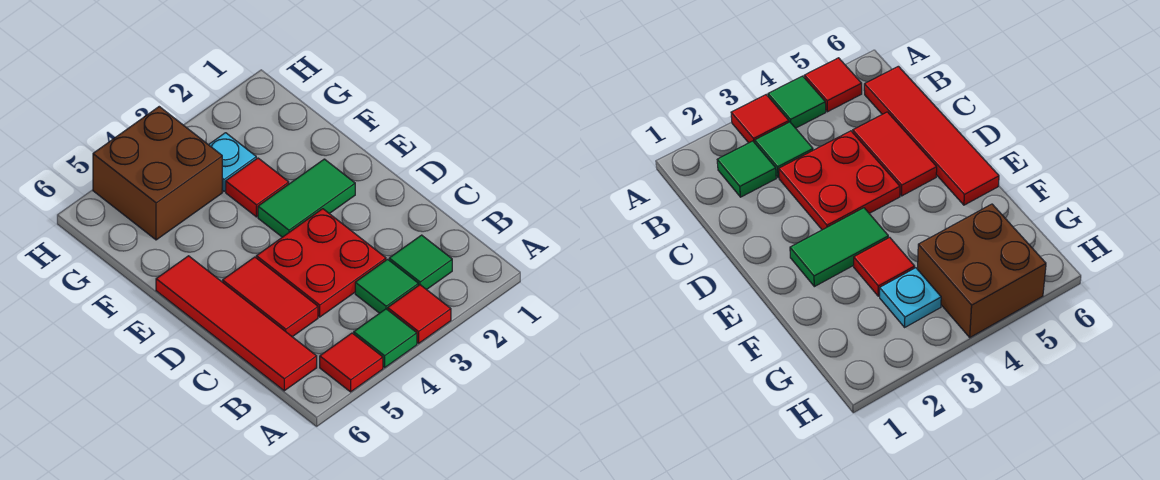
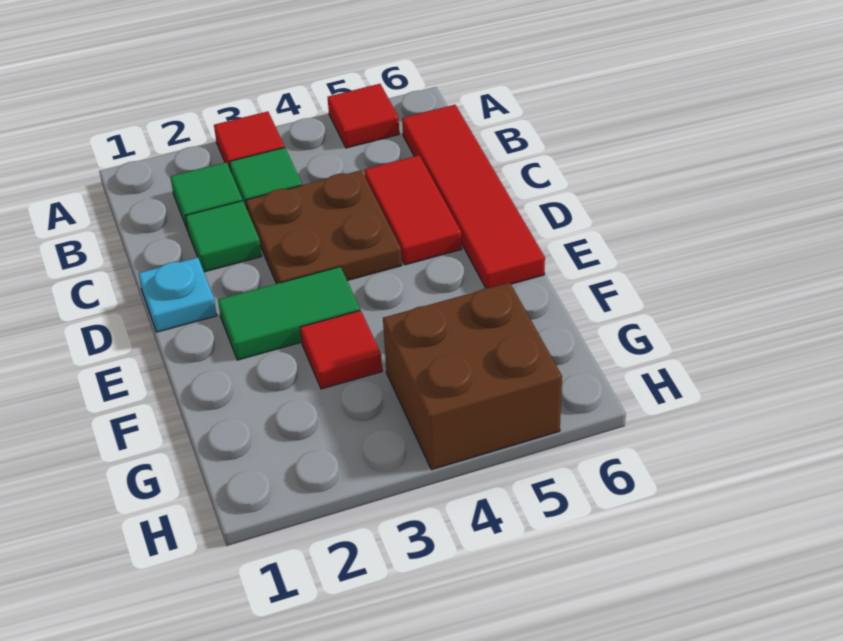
green 1x1 tile [354,309,417,368] -> green 1x1 tile moved to [186,201,262,272]
red 2x2 plate [256,209,386,317] -> brown 2x2 plate [246,170,402,284]
cyan 1x1 plate [209,133,256,191] -> cyan 1x1 plate moved to [138,257,217,332]

